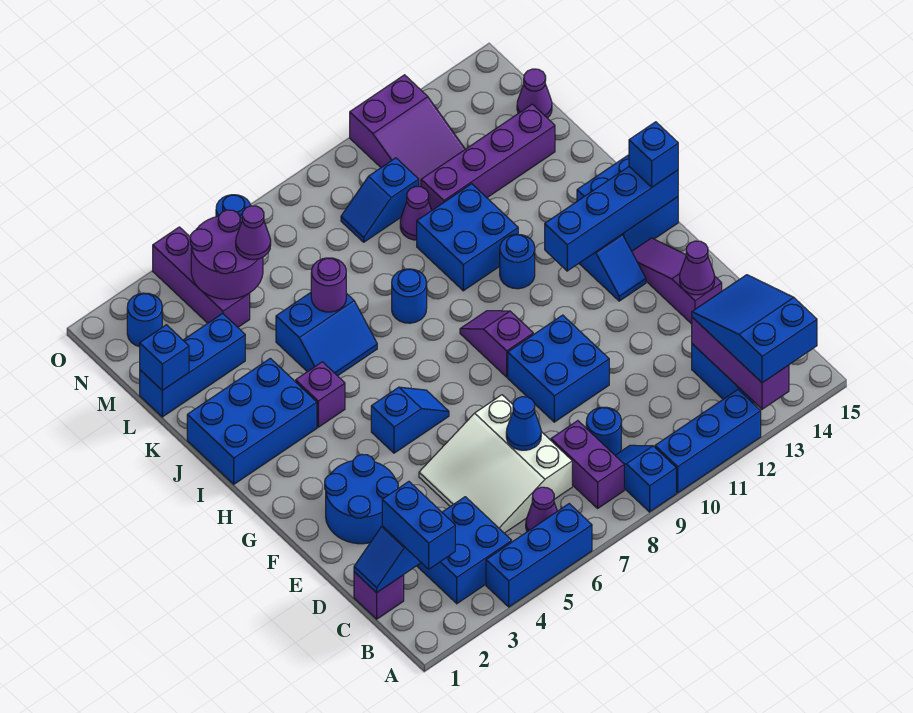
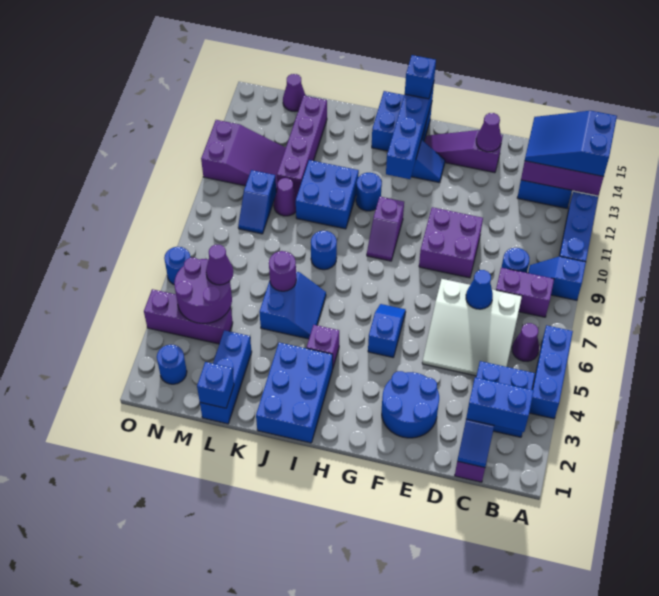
blue 2x2 brick [508,315,609,422] -> purple 2x2 brick [419,207,483,278]
purple 1x2 slope [460,311,533,377] -> purple 1x2 slope turned to [367,197,404,261]

